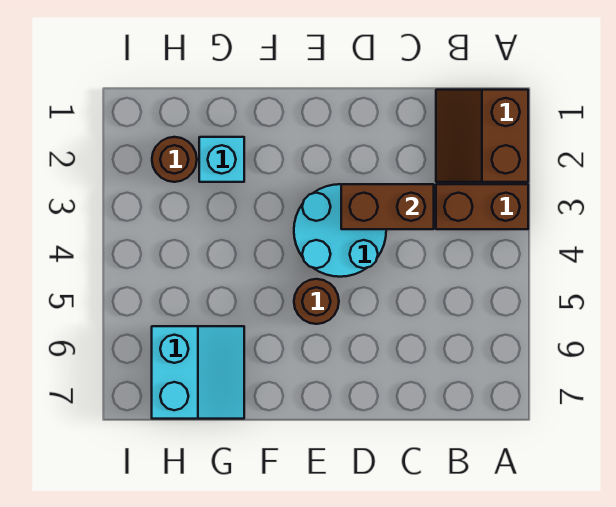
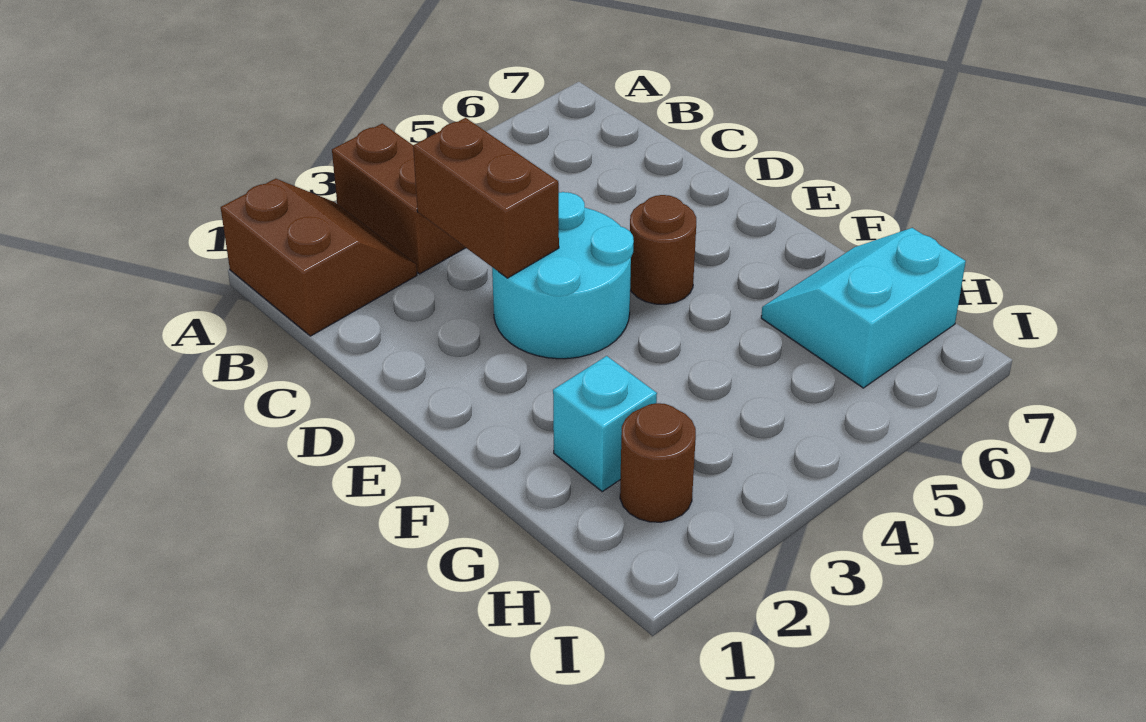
brown 2x2 slope [436,90,528,182] -> brown 2x2 slope turned to [221,179,417,336]

